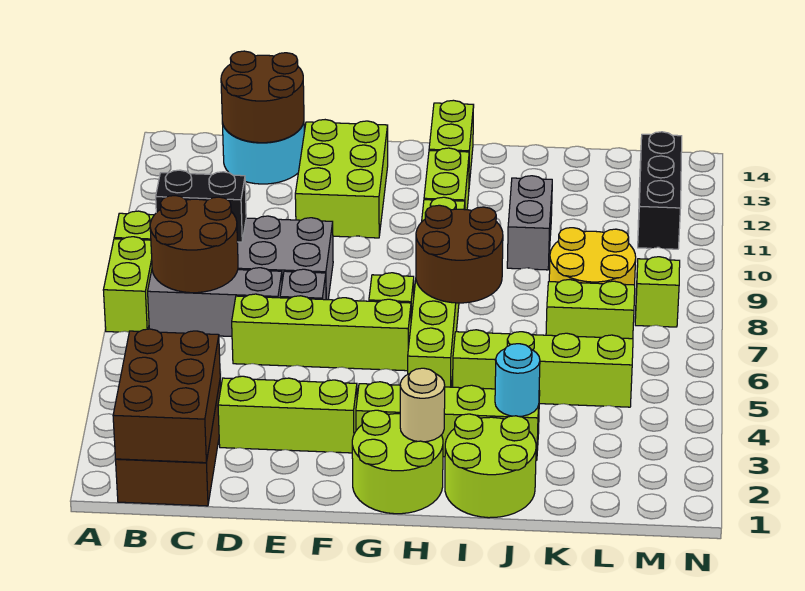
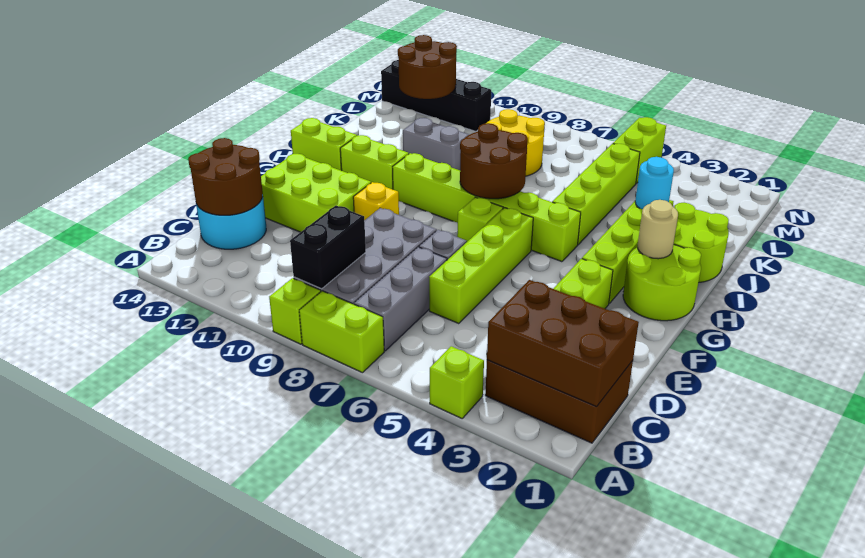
brown 2x2 round brick [150,196,238,293] -> brown 2x2 round brick moved to [398,35,457,99]
none -> yellow 1x1 brick [353,182,399,220]
lime 1x2 brick [546,280,635,339] -> lime 1x2 brick moved to [613,117,666,183]
lime 1x1 brick [635,257,680,327] -> lime 1x1 brick moved to [430,346,484,418]
black 1x3 brick [638,132,682,249] -> black 1x4 brick [381,60,491,131]

